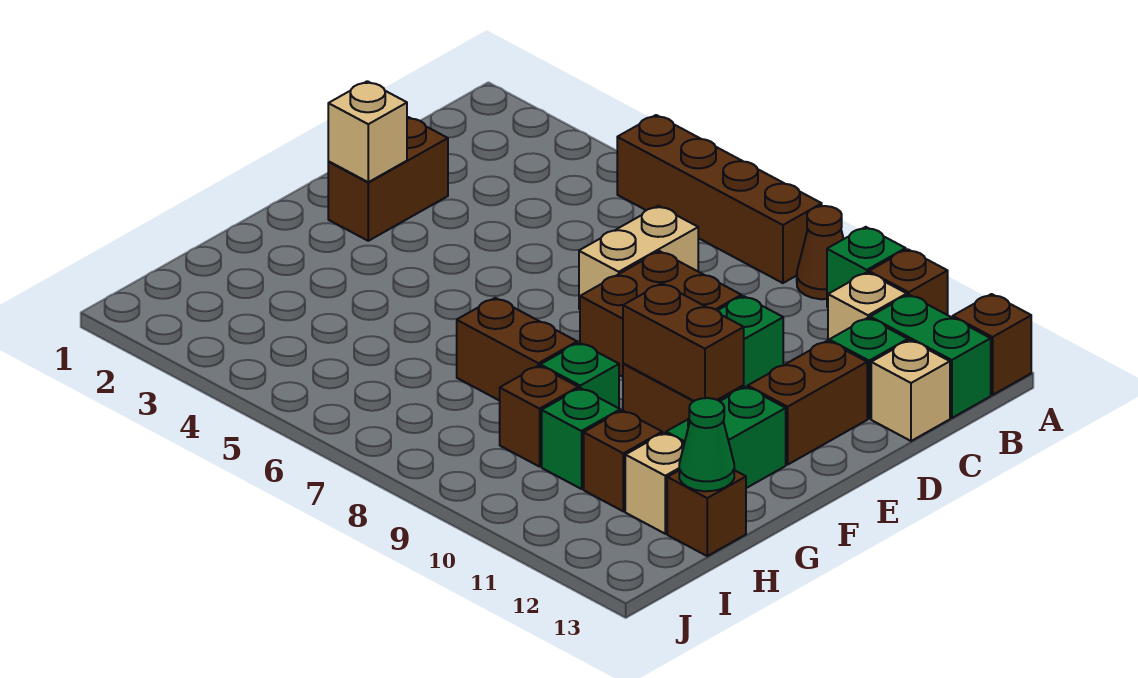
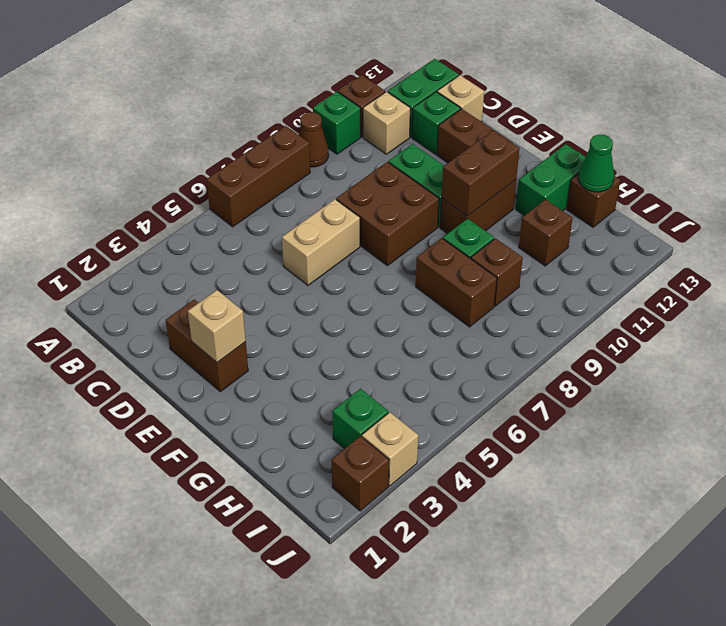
brown 1x4 brick [617,115,822,283] -> brown 1x3 brick [206,126,310,227]
brown 1x1 brick [953,294,1031,395] -> brown 1x1 brick moved to [332,436,389,511]
tan 1x2 brick [579,206,698,309] -> tan 1x2 brick turned to [282,199,360,285]
green 1x2 brick [666,387,786,488] -> green 1x2 brick turned to [516,144,585,216]
brown 1x2 brick [457,298,577,401] -> brown 1x2 brick turned to [416,238,497,327]
green 1x1 brick [542,388,620,489] -> green 1x1 brick moved to [332,389,388,449]
tan 1x1 brick [625,433,684,534] -> tan 1x1 brick moved to [362,412,418,486]

